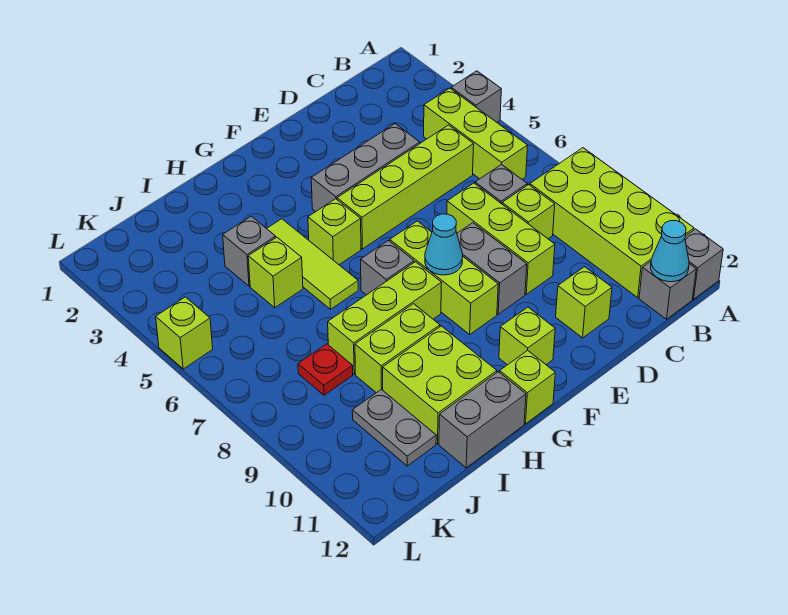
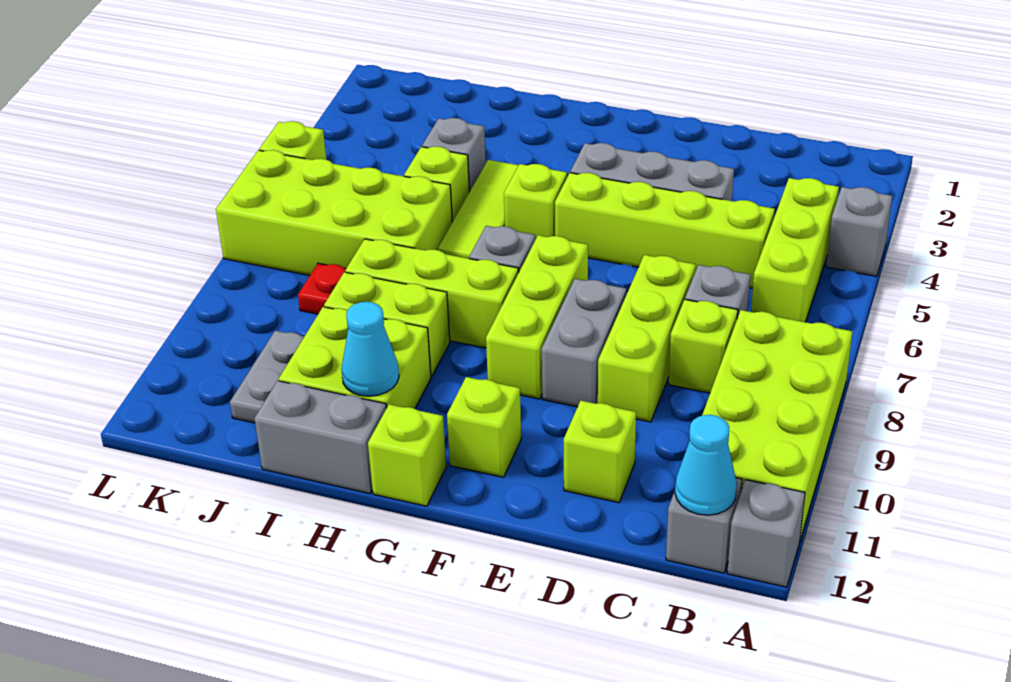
cyan 1x1 cone [425,214,463,275] -> cyan 1x1 cone moved to [341,302,399,396]
none -> lime 2x4 brick [216,150,452,275]

